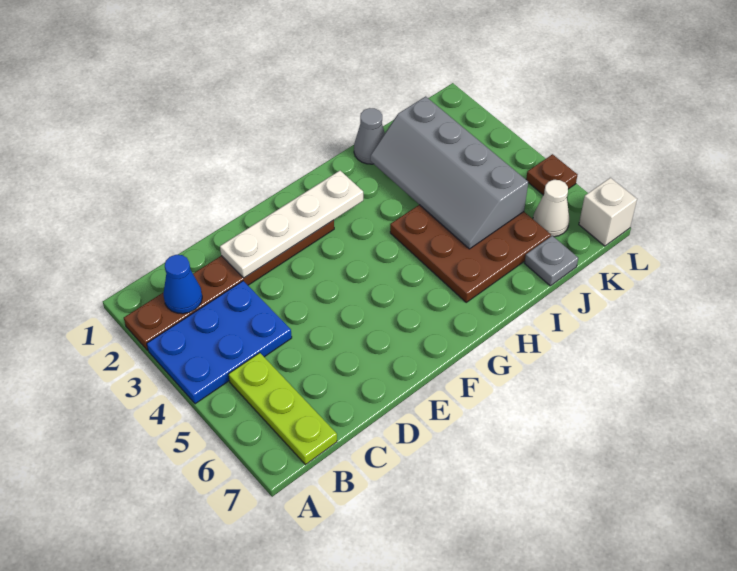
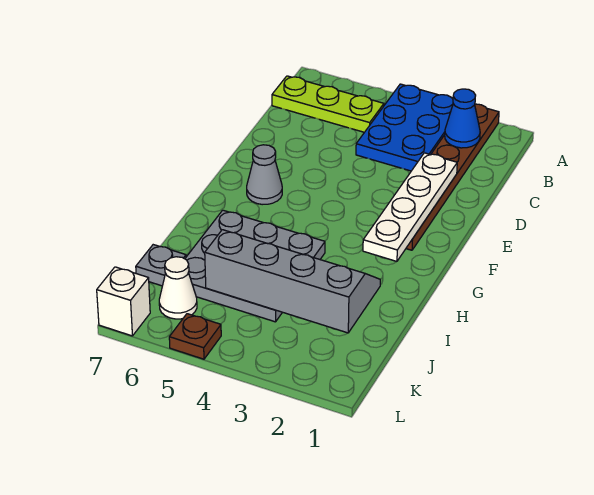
brown 3x3 plate [390,205,551,302] -> grey 3x3 plate [185,210,325,322]
grey 1x1 cone [354,108,385,164] -> grey 1x1 cone moved to [247,145,282,205]

